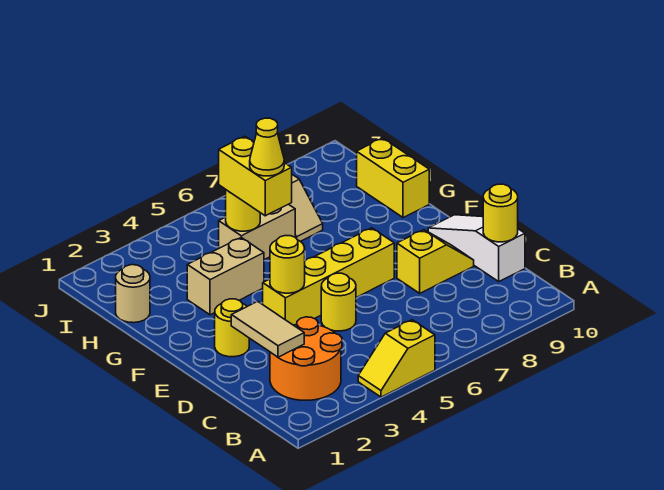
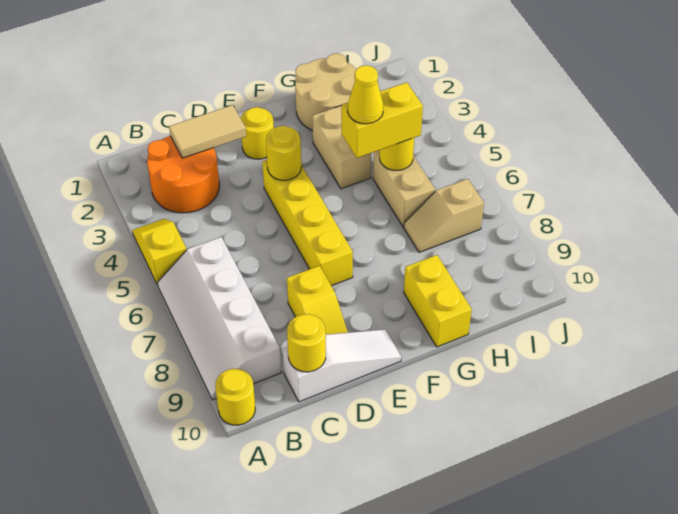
none -> white 2x4 slope [157,237,281,400]
yellow 1x1 round brick [321,273,356,331] -> yellow 1x1 round brick moved to [215,369,255,425]
yellow 1x2 brick [357,138,429,218] -> yellow 1x2 brick turned to [404,255,472,347]
tan 1x1 round brick [116,265,150,323] -> tan 2x2 round brick [295,53,356,131]

